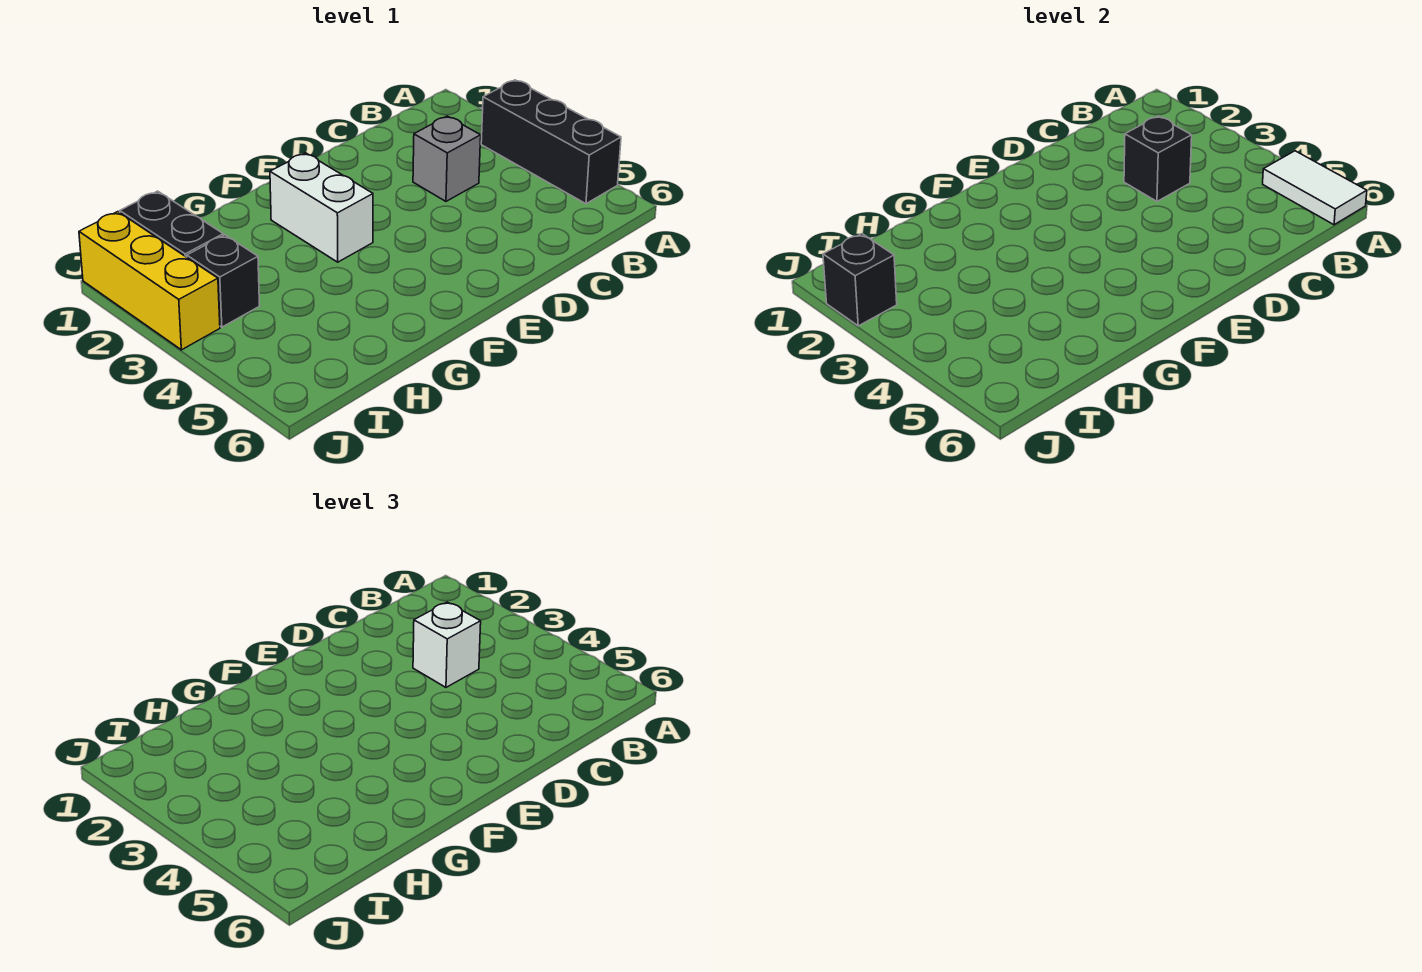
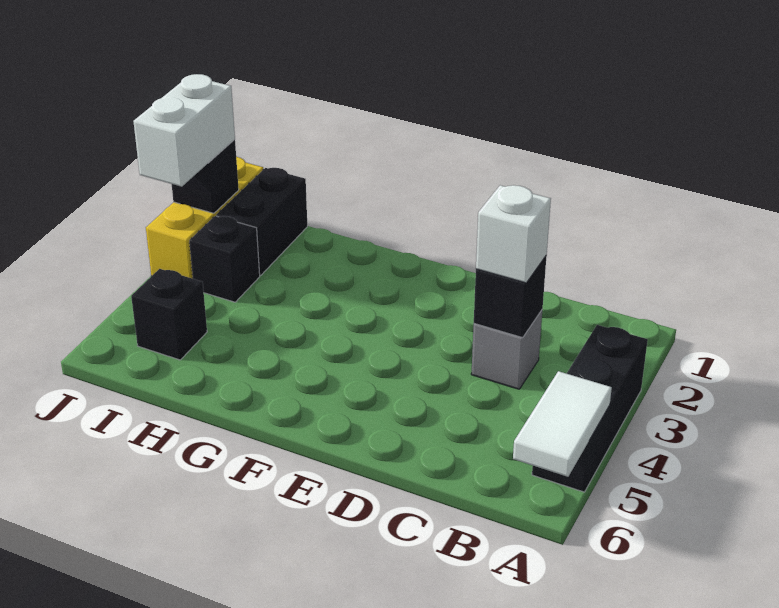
white 1x2 brick [270,153,373,262] -> white 1x2 brick moved to [133,74,235,187]
none -> black 1x1 brick [131,269,207,360]

